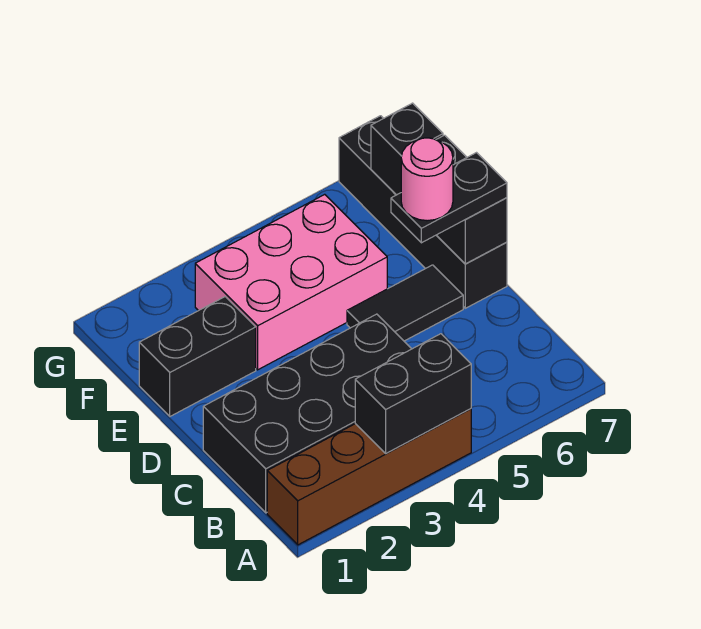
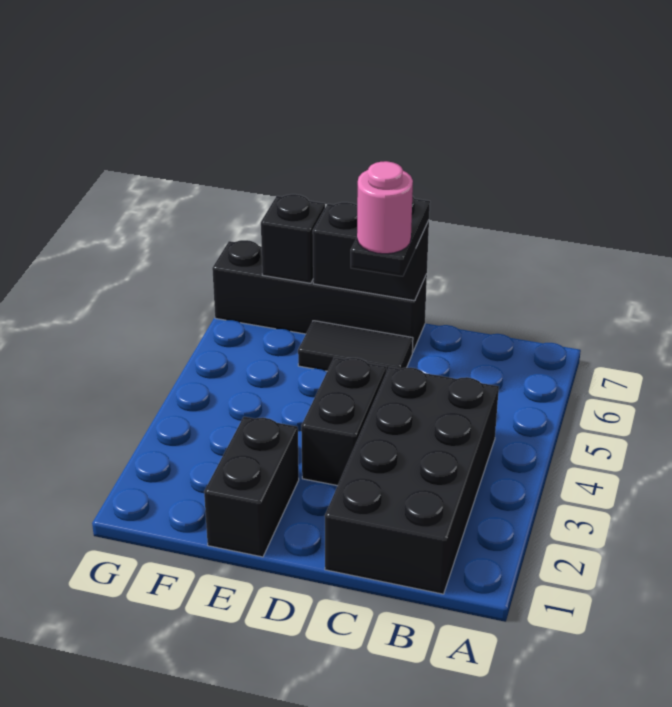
brown 1x4 brick [267,409,471,545] -> none
black 1x2 brick [355,334,471,454] -> black 1x2 brick moved to [301,357,386,486]
black 1x2 tile [347,265,463,341] -> black 1x2 tile turned to [298,321,413,373]
pink 2x3 brick [195,194,387,370] -> none

